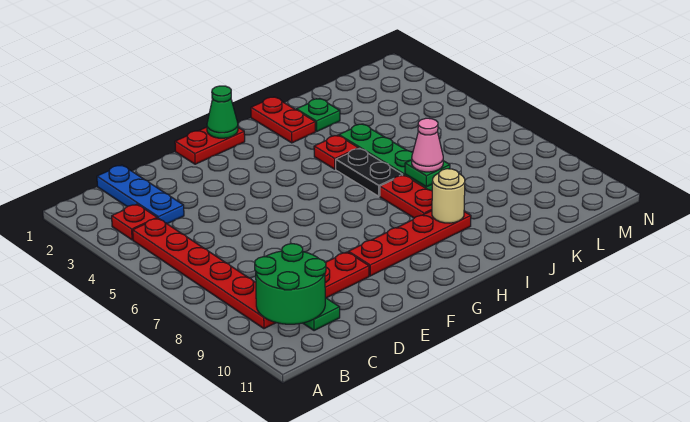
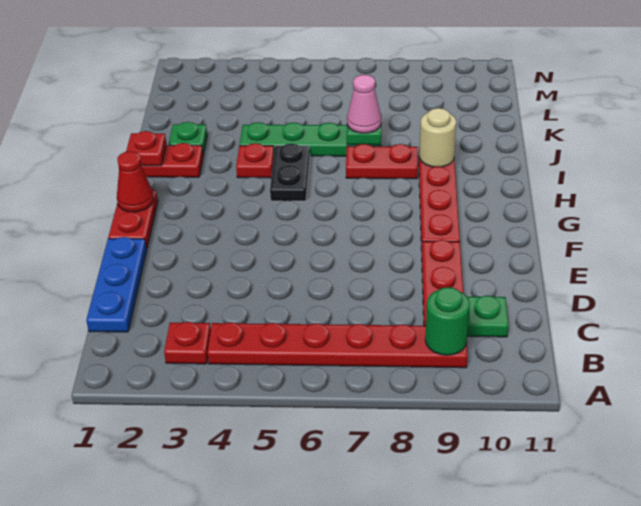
green 2x2 round brick [255,244,326,324] -> green 1x1 round brick [425,287,470,355]
blue 1x3 plate [97,165,184,224] -> blue 1x3 plate turned to [86,237,147,332]
green 1x1 cone [207,86,238,138] -> red 1x1 cone [117,151,154,212]
none -> red 1x1 plate [126,131,166,166]
black 1x2 plate [336,148,403,196] -> black 1x2 plate turned to [270,144,310,201]

